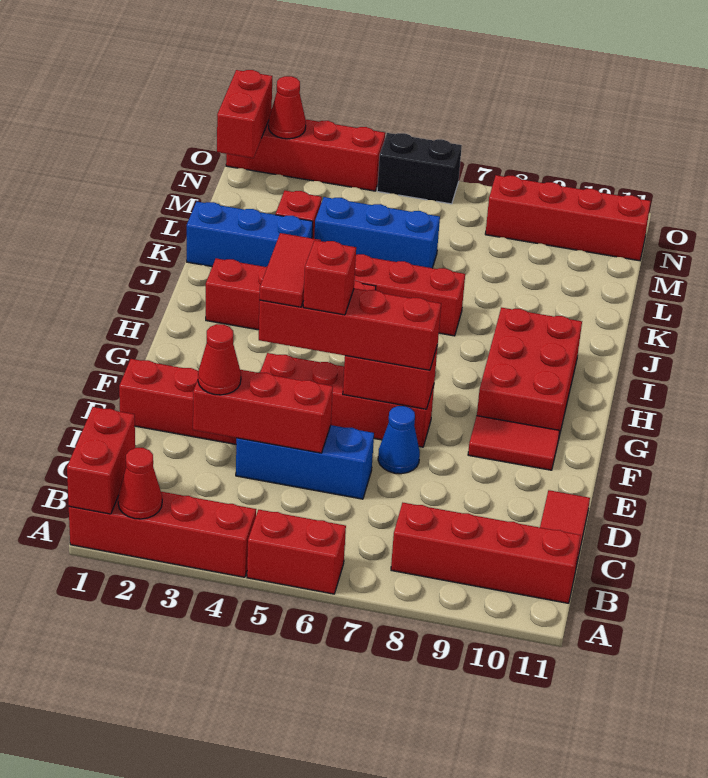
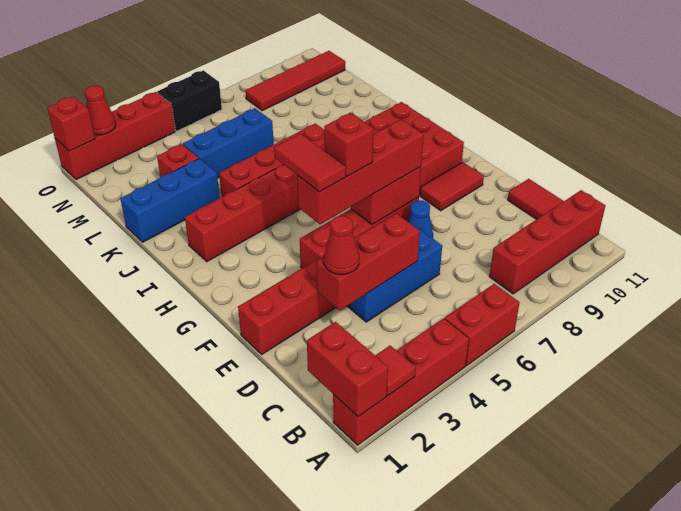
red 1x1 cone [118,448,162,519] -> red 1x1 tile [375,346,416,395]
red 1x2 brick [217,70,272,158] -> red 1x1 brick [47,96,95,151]
red 1x4 brick [485,175,651,261] -> red 1x4 tile [246,51,345,111]

